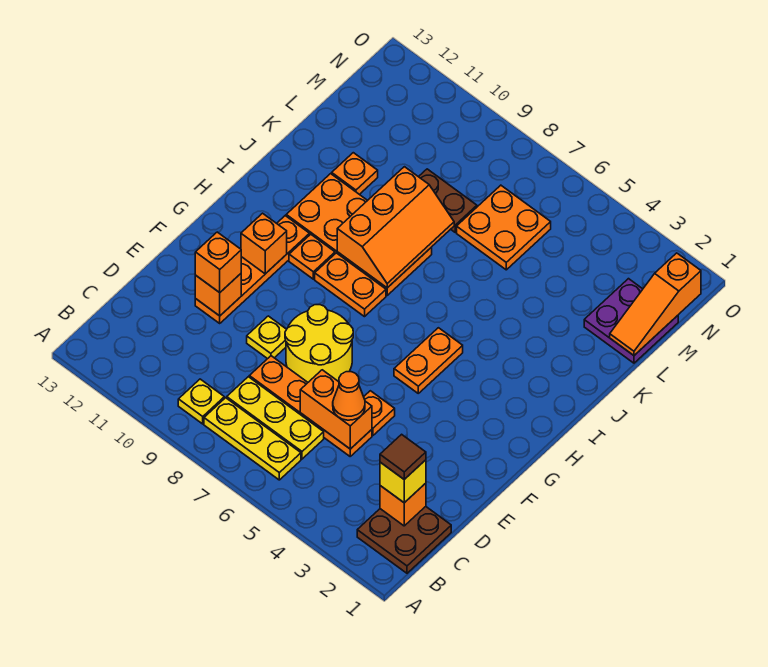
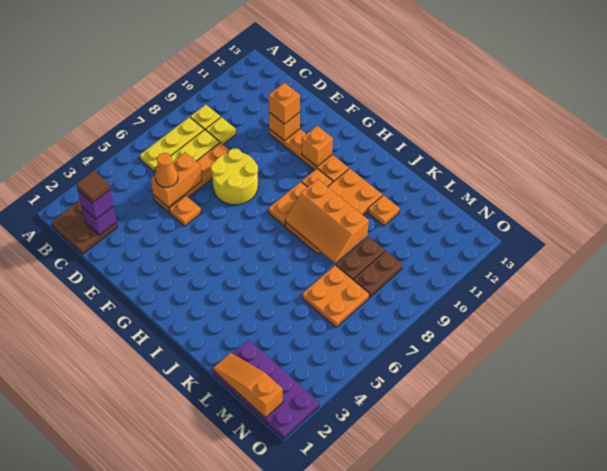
orange 1x1 brick [380,483,426,526] -> purple 1x1 brick [81,206,116,235]
yellow 1x1 brick [380,460,426,503] -> purple 1x1 brick [78,190,113,219]
yellow 1x1 plate [247,316,287,359] -> yellow 1x1 plate moved to [206,117,236,144]
orange 1x2 plate [394,328,463,393] -> none
purple 2x2 plate [584,279,678,363] -> purple 2x4 plate [213,340,319,439]
none -> brown 1x2 plate [353,251,402,297]

